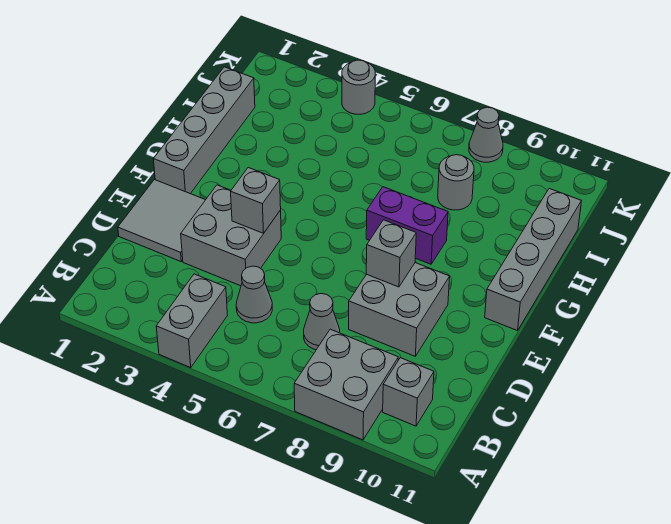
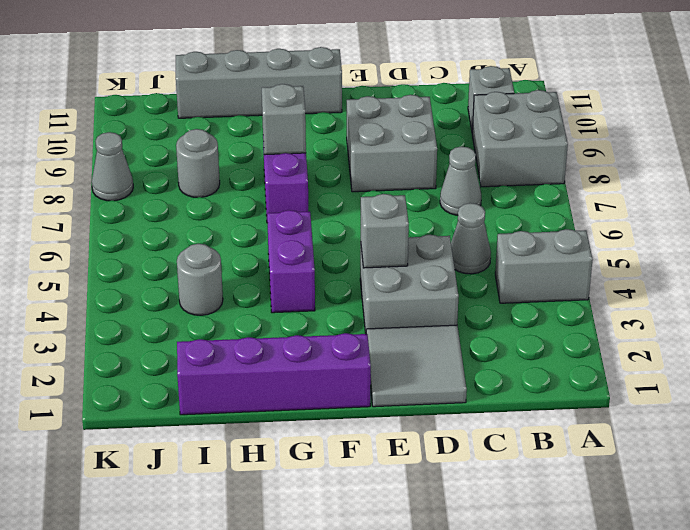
grey 1x1 brick [366,220,416,287] -> grey 1x1 brick moved to [262,84,306,155]
grey 1x4 brick [154,67,255,194] -> purple 1x4 brick [177,333,371,415]
none -> purple 1x2 brick [267,210,315,313]
grey 1x1 round brick [342,60,375,114] -> grey 1x1 round brick moved to [177,244,223,315]

